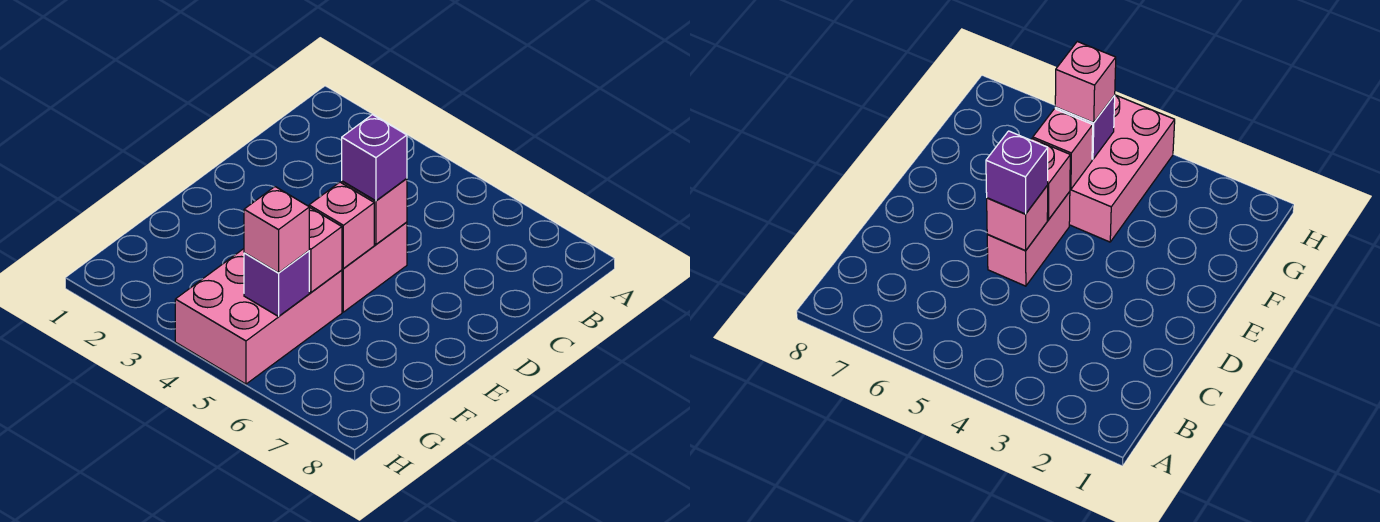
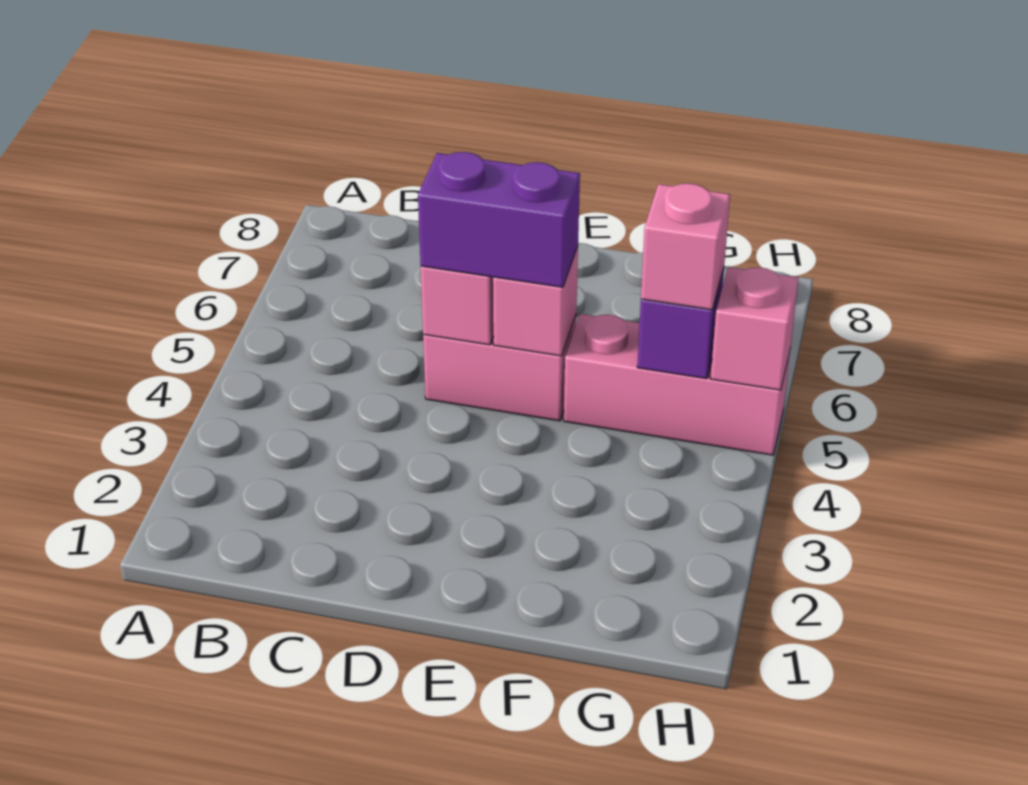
purple 1x1 brick [342,115,407,201] -> purple 1x2 brick [418,152,580,287]
pink 2x3 brick [175,249,342,384] -> pink 1x3 brick [564,314,791,455]
pink 1x1 brick [309,207,342,292] -> pink 1x1 brick moved to [711,267,798,390]

